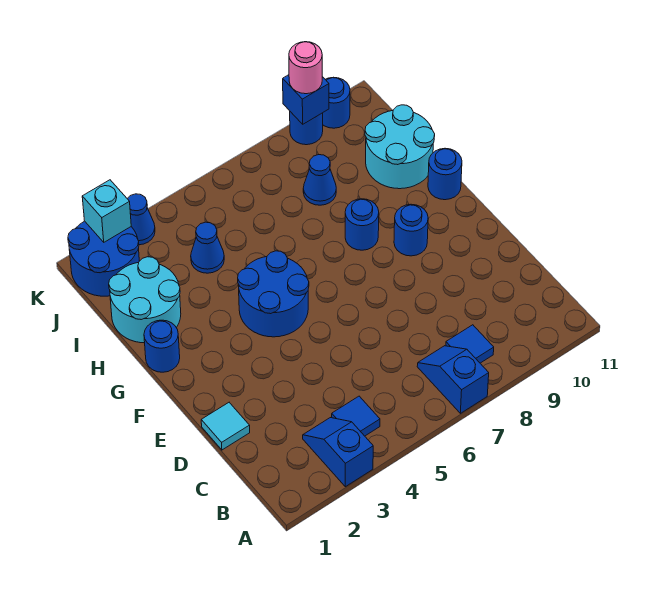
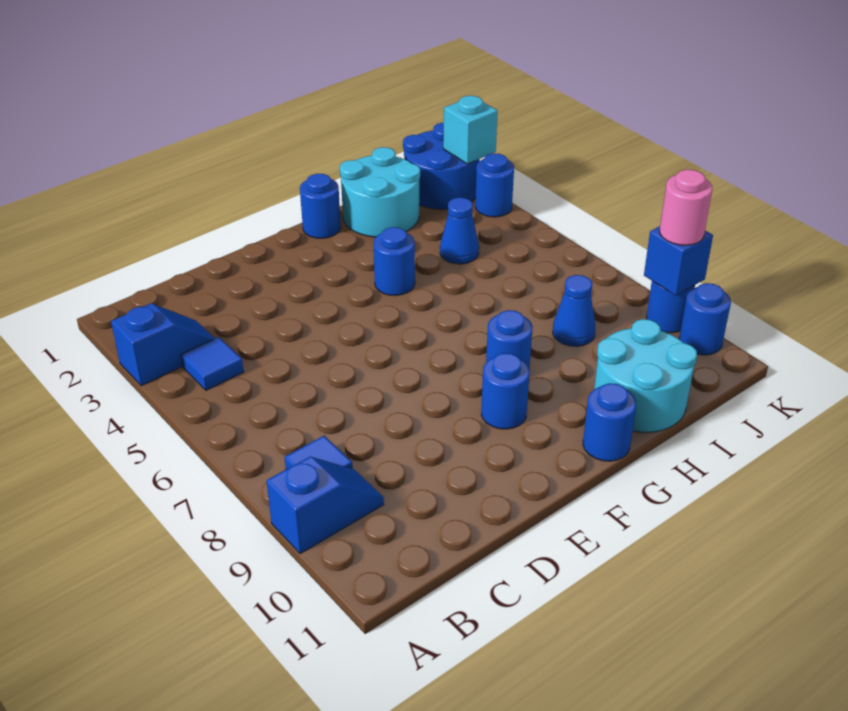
blue 1x2 slope [417,346,489,413] -> blue 1x2 slope moved to [266,457,384,554]
cyan 1x1 tile [201,403,250,450] -> none
blue 2x2 round brick [238,251,309,337] -> blue 1x1 round brick [374,227,415,296]
blue 1x1 cone [127,194,155,245] -> blue 1x1 round brick [475,153,514,217]

